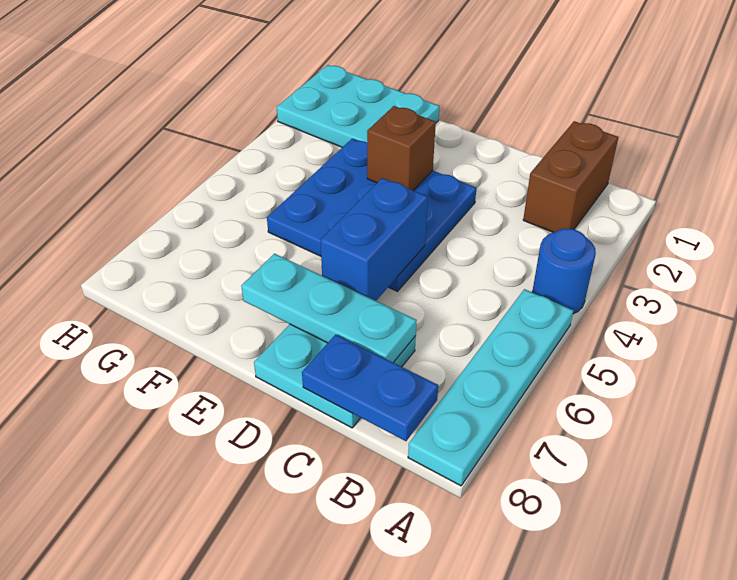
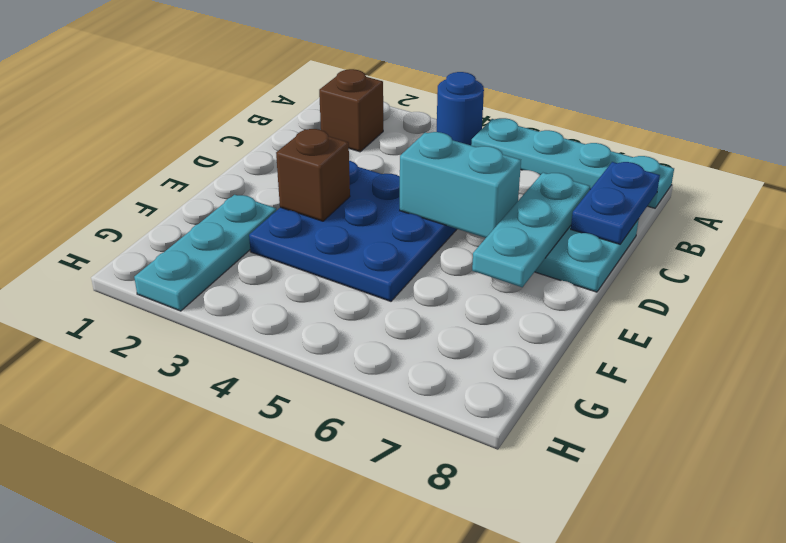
brown 1x2 brick [523,121,618,232] -> brown 1x1 brick [319,69,383,152]
blue 1x2 brick [320,178,428,301] -> cyan 1x2 brick [400,132,521,238]
cyan 2x3 plate [277,65,439,147] -> cyan 1x3 plate [134,195,277,311]

